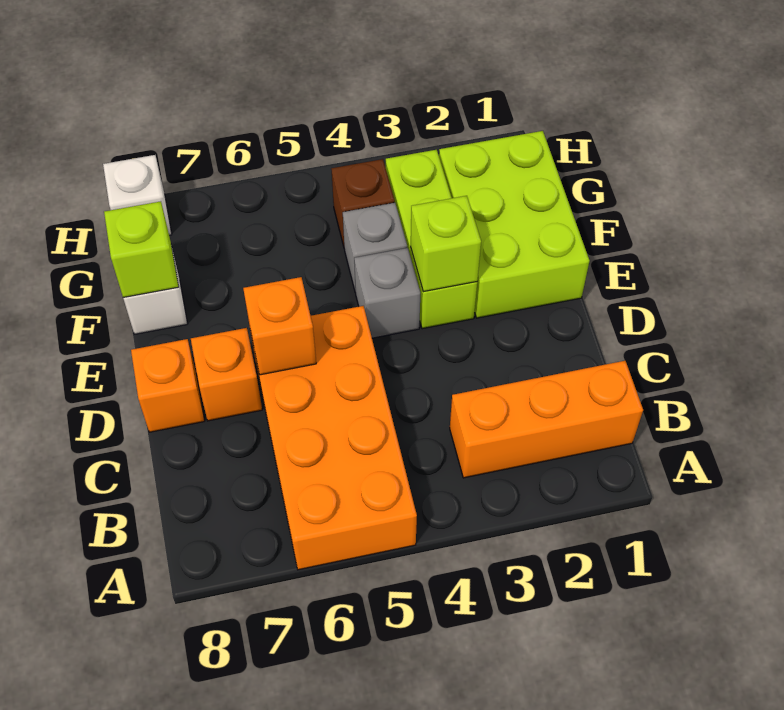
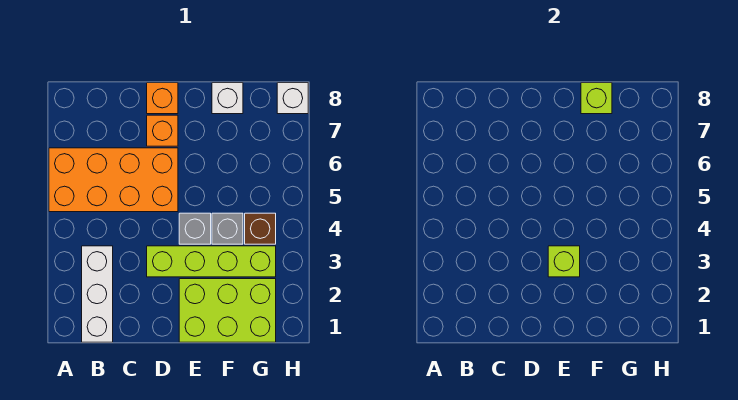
orange 1x3 brick [450,361,643,478] -> white 1x3 brick [82,246,113,342]
orange 1x1 brick [243,277,316,375] -> none
lime 1x3 brick [386,150,477,329] -> lime 1x4 brick [147,246,276,277]

